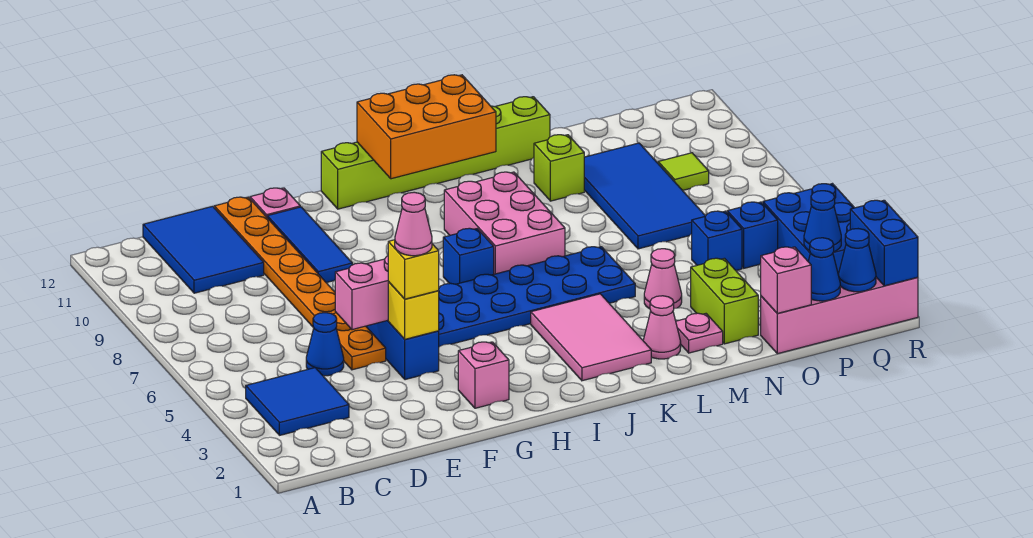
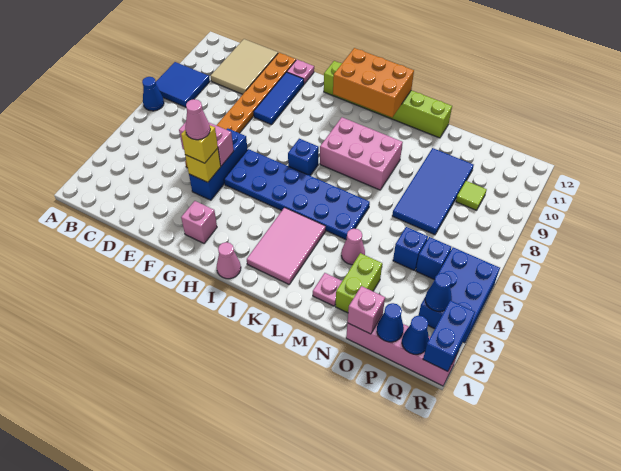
blue 2x2 tile [246,368,349,435] -> blue 2x2 tile moved to [156,62,210,107]
blue 2x3 tile [143,206,264,293] -> tan 2x3 tile [211,39,278,94]
blue 1x1 cone [306,313,344,376] -> blue 1x1 cone moved to [142,77,164,111]
pink 2x3 brick [444,172,565,274] -> pink 2x3 brick turned to [320,117,403,190]
pink 1x1 cone [643,296,681,359] -> pink 1x1 cone moved to [217,242,241,279]
lime 1x1 brick [534,135,584,201] -> none

